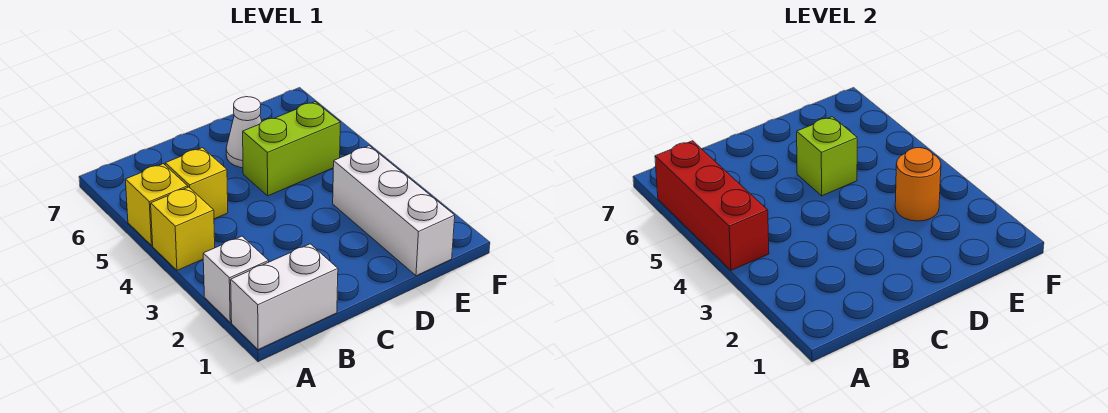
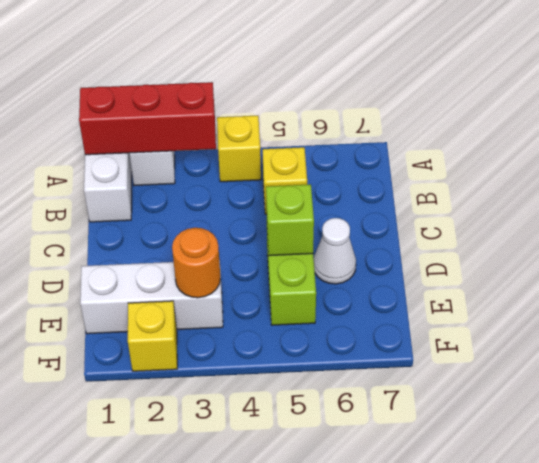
red 1x3 brick [655,141,769,270] -> red 1x3 brick moved to [79,82,216,155]
yellow 1x1 brick [125,164,188,245] -> yellow 1x1 brick moved to [128,301,177,371]

